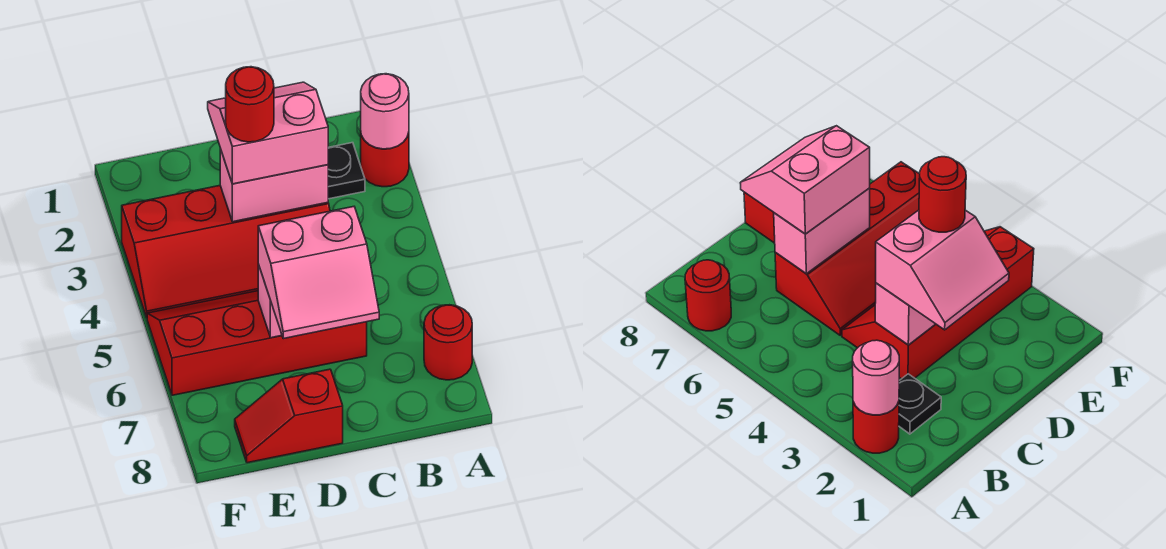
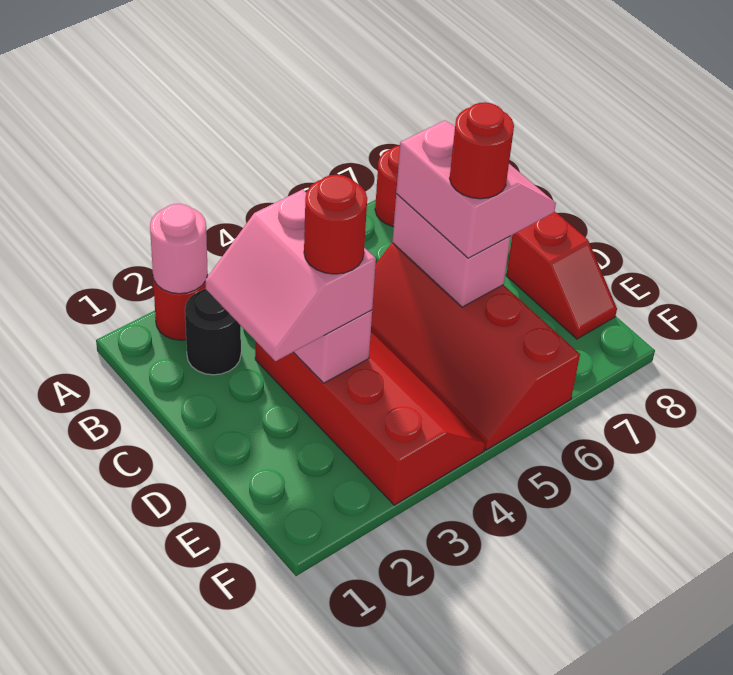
black 1x1 plate [328,143,365,199] -> black 1x1 round brick [185,289,241,375]
none -> red 1x1 round brick [450,102,514,199]

